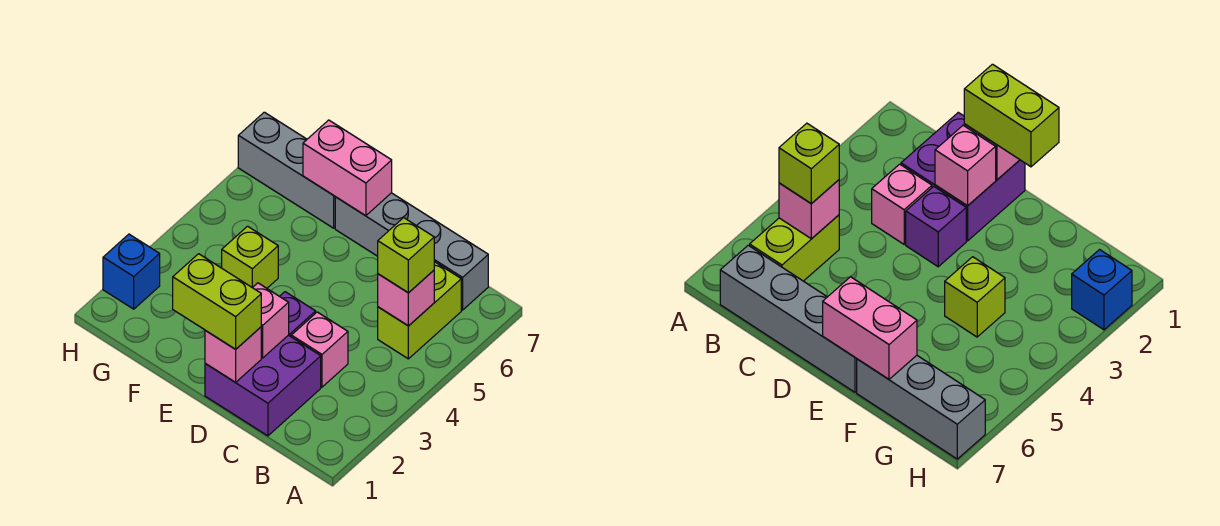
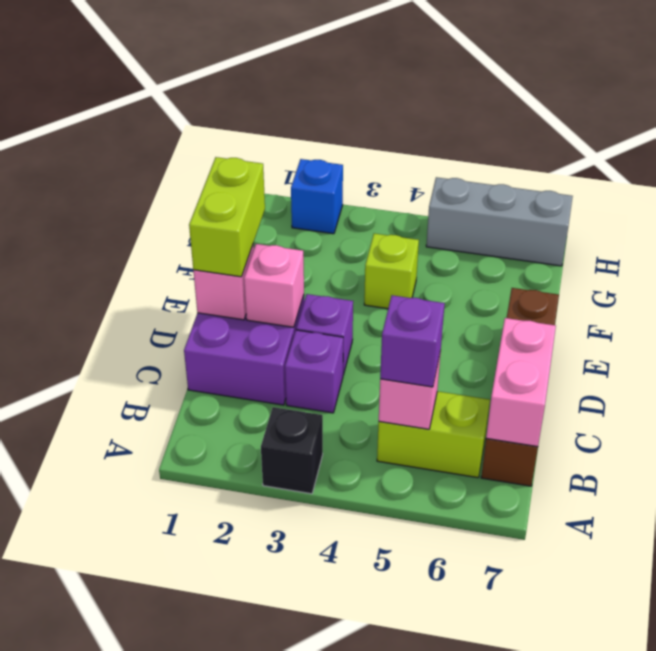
none -> black 1x1 brick [261,407,323,494]
lime 1x1 brick [378,218,434,293] -> purple 1x1 brick [380,295,445,387]
grey 1x4 brick [335,193,488,310] -> brown 1x4 brick [481,288,559,486]
pink 1x1 brick [291,312,348,387] -> purple 1x1 brick [285,330,343,413]
pink 1x2 brick [303,120,392,216] -> pink 1x2 brick moved to [486,318,556,447]
grey 1x3 brick [238,112,335,228] -> grey 1x3 brick turned to [426,177,573,266]

